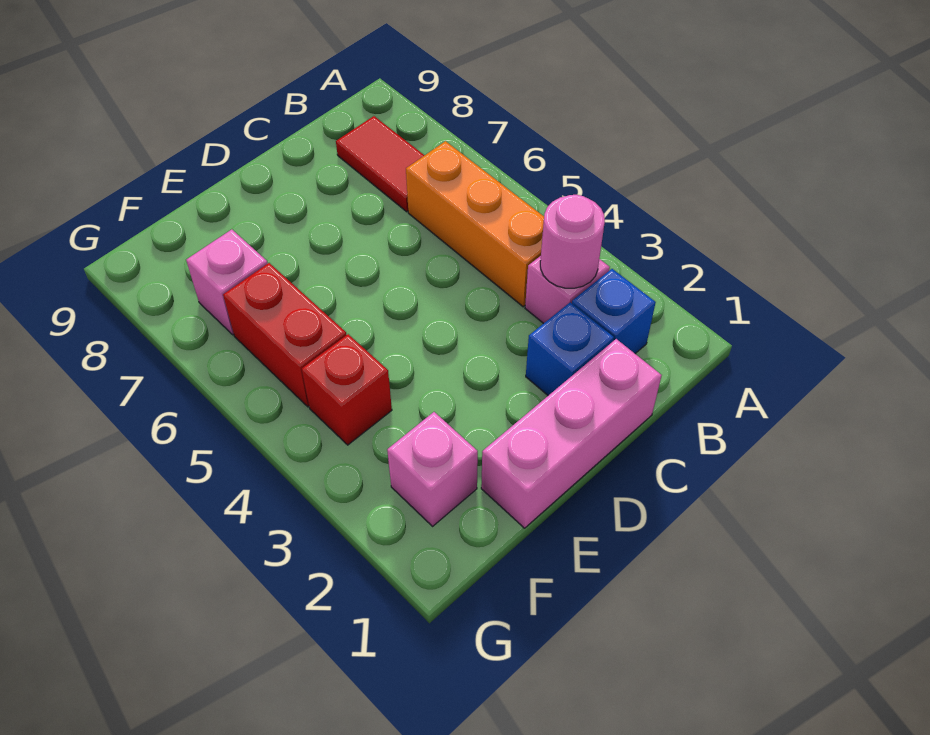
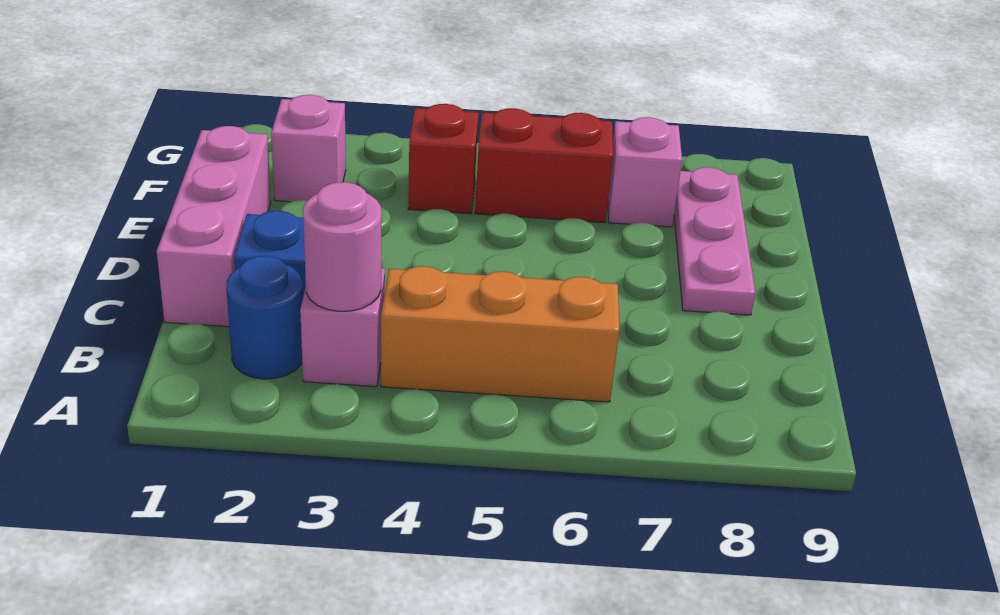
blue 1x1 brick [572,269,656,354] -> blue 1x1 round brick [226,256,303,379]
red 1x2 tile [336,116,424,212] -> none
none -> pink 1x3 plate [674,167,755,315]

